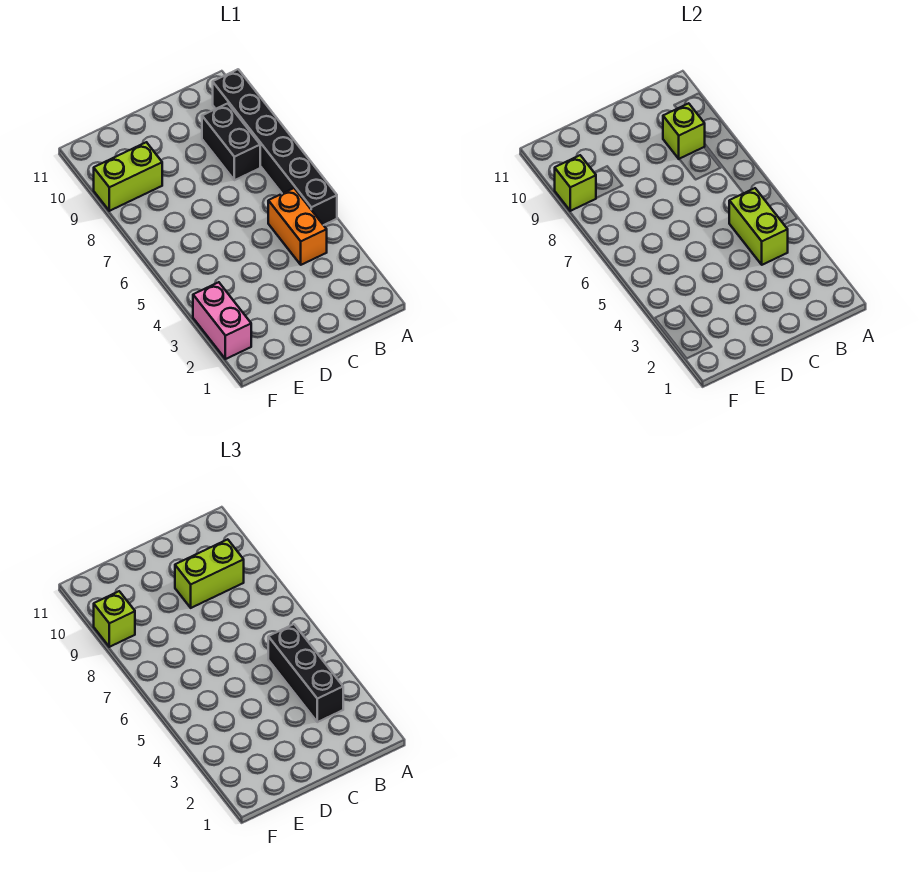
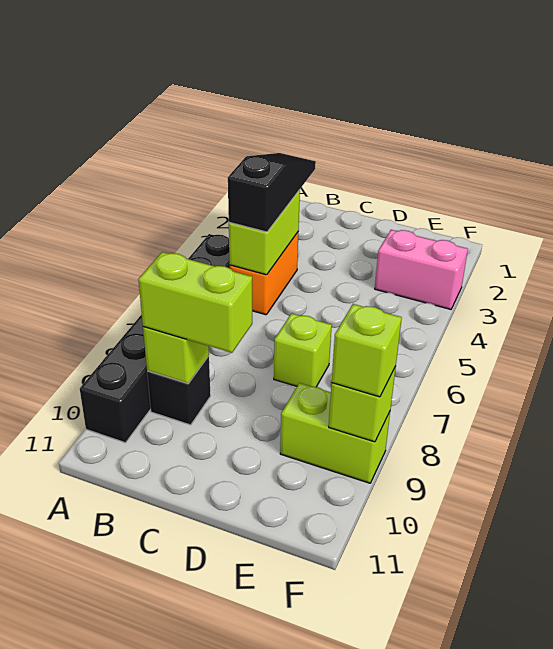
black 1x3 brick [268,624,343,722] -> black 1x3 slope [228,153,316,232]
black 1x2 brick [202,103,260,180] -> black 1x1 brick [147,356,211,425]
none -> lime 1x1 brick [274,313,332,387]
pink 1x2 brick [193,282,251,359] -> pink 1x2 brick turned to [375,230,468,309]

